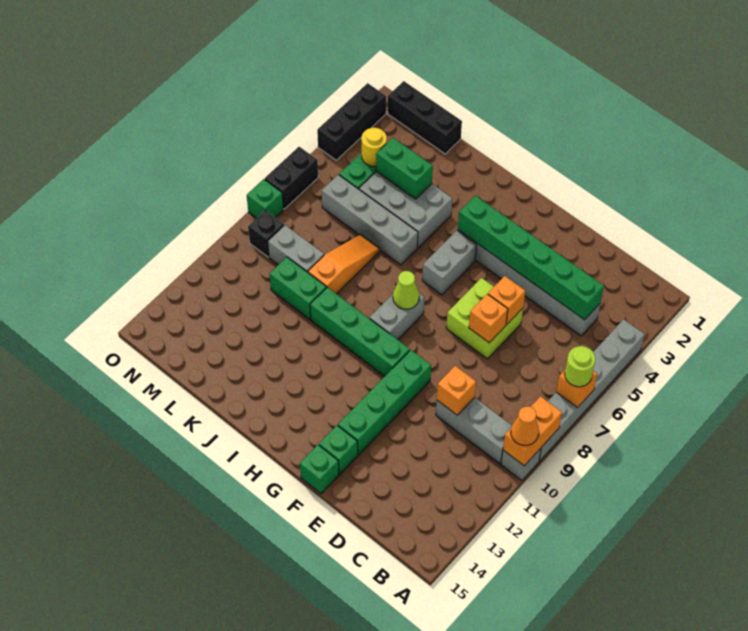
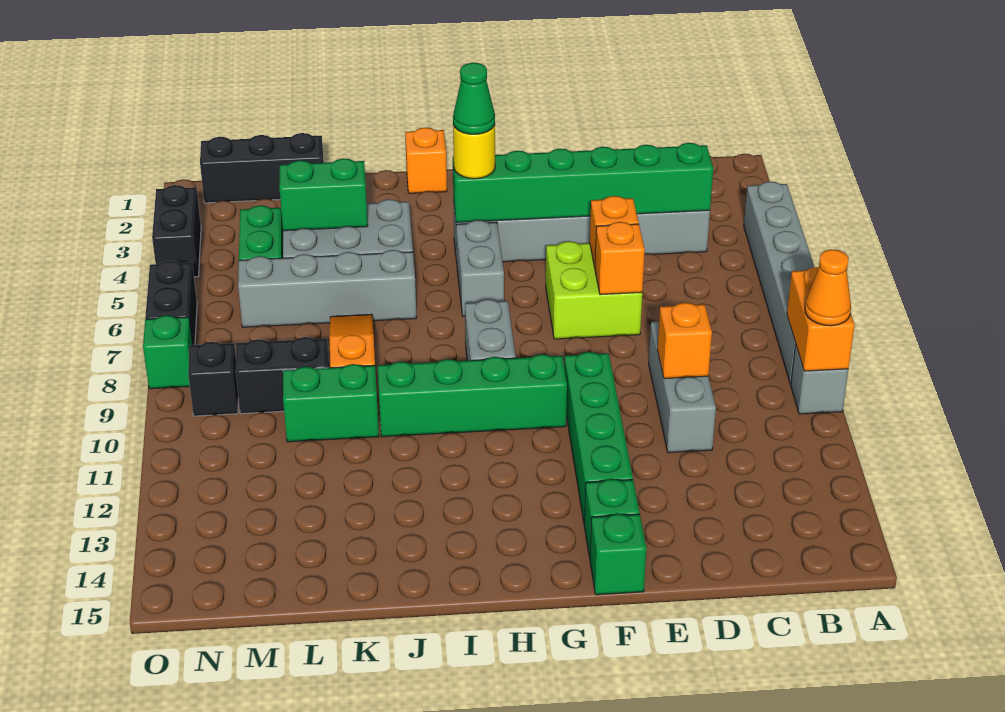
orange 1x1 brick [556,370,597,407] -> orange 1x1 brick moved to [405,128,447,193]
lime 1x1 round brick [565,346,595,387] -> none
grey 1x3 brick [436,398,512,464] -> grey 1x3 brick turned to [649,321,716,453]
none -> green 1x1 cone [453,63,495,134]
lime 1x1 cone [393,271,419,309] -> none
grey 1x2 brick [268,225,324,272] -> black 1x2 brick [236,337,329,414]
yellow 1x1 round brick [361,128,387,166] -> yellow 1x1 round brick moved to [453,125,495,179]
black 1x3 brick [317,83,386,160] -> black 1x2 brick [152,185,201,277]

